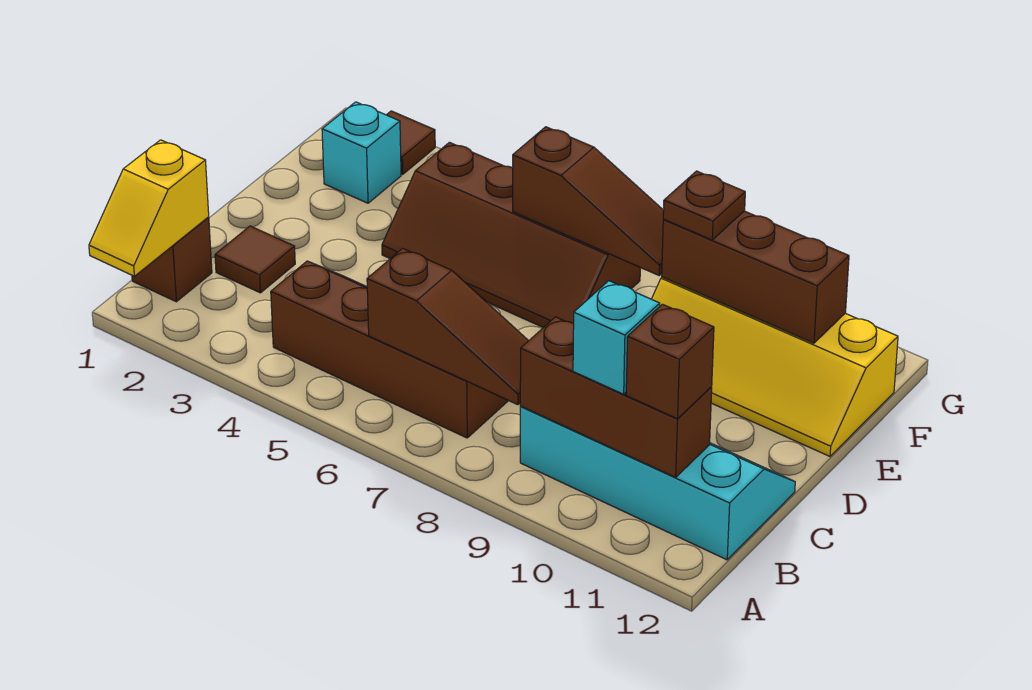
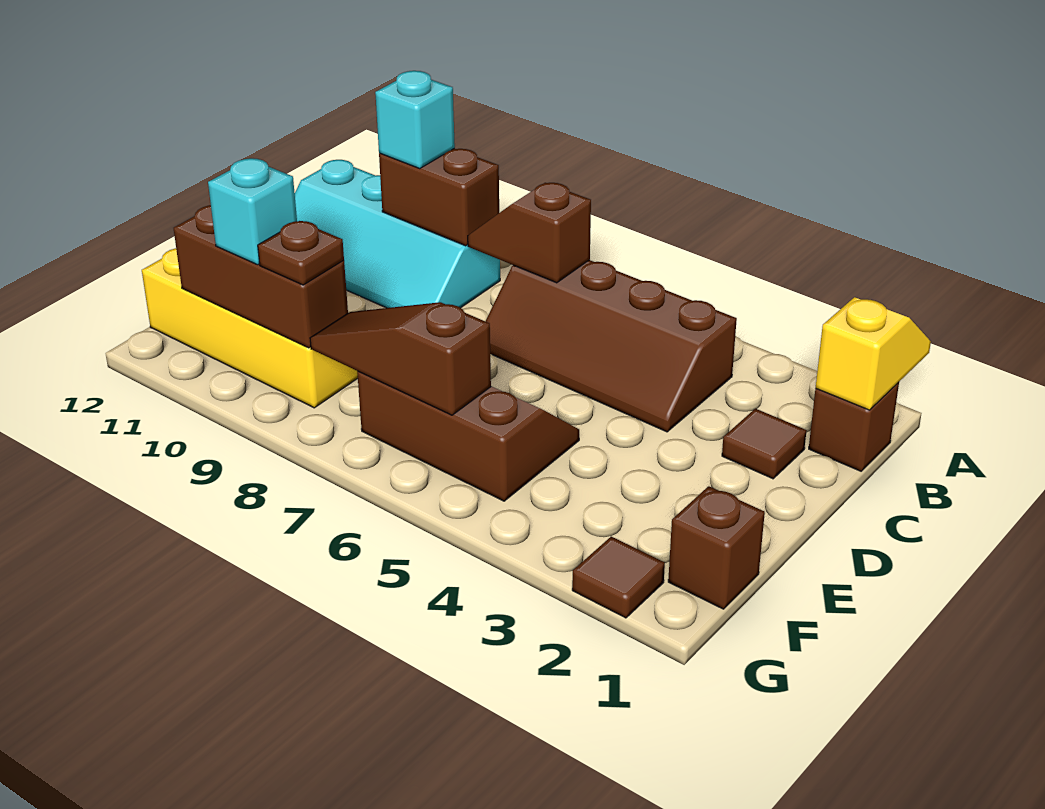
brown 1x3 slope [367,248,528,405] -> brown 1x2 slope [468,183,591,283]
brown 1x3 brick [520,317,712,477] -> brown 1x2 brick [379,149,499,246]
brown 1x1 brick [626,304,714,419] -> brown 1x1 brick moved to [668,486,765,609]
brown 2x4 slope [382,142,640,328] -> brown 2x3 slope [357,371,579,501]
cyan 1x1 brick [322,102,401,203] -> cyan 1x1 brick moved to [208,158,297,265]

